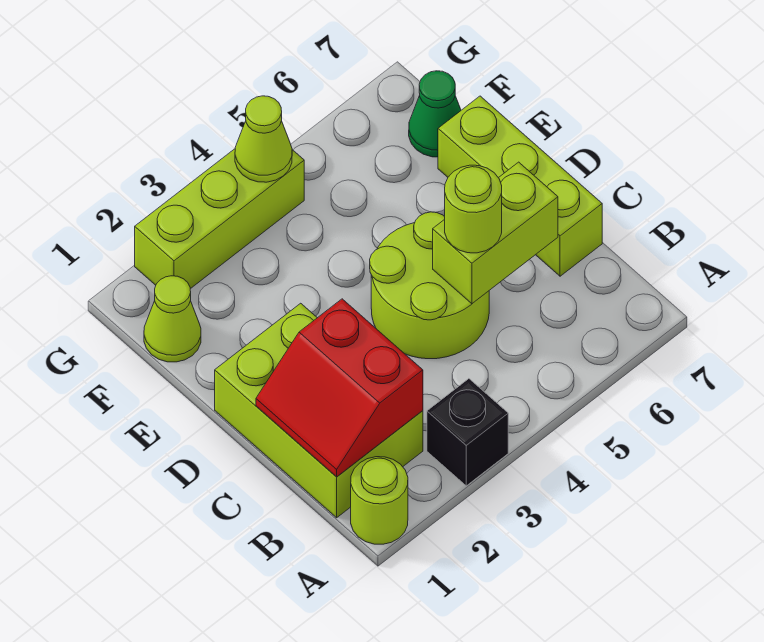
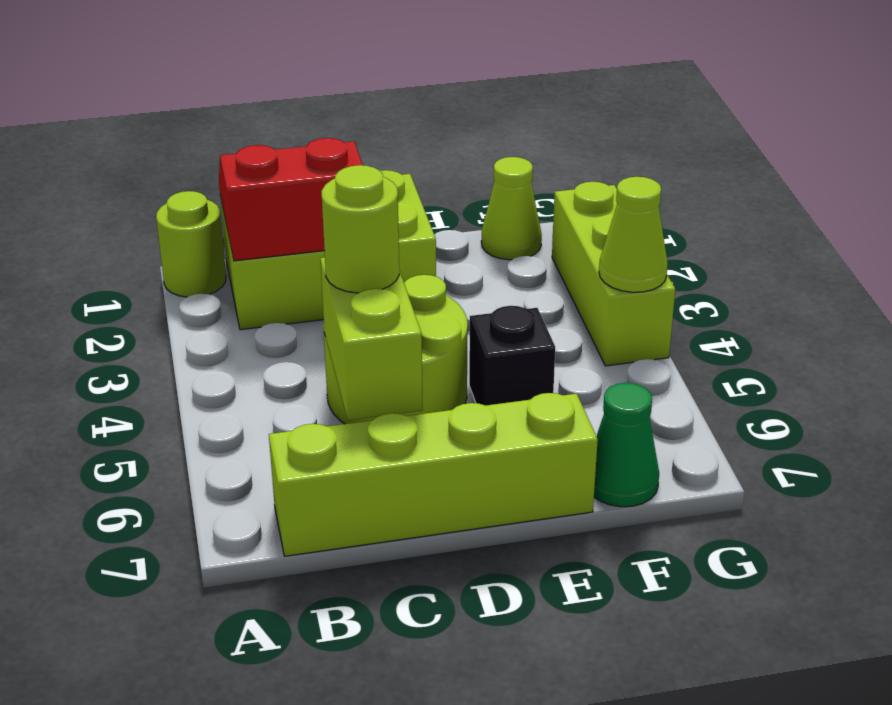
black 1x1 brick [427,379,508,486] -> black 1x1 brick moved to [469,306,555,406]
lime 1x3 brick [438,96,602,276] -> lime 1x4 brick [269,393,598,556]

